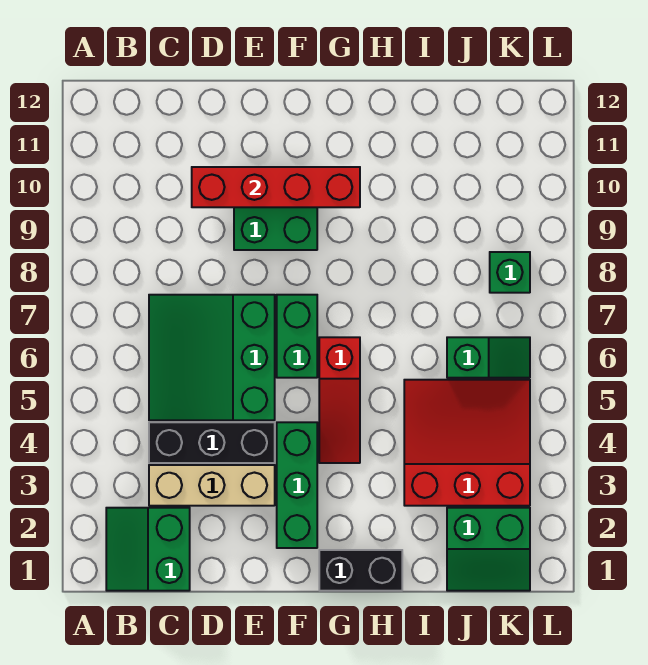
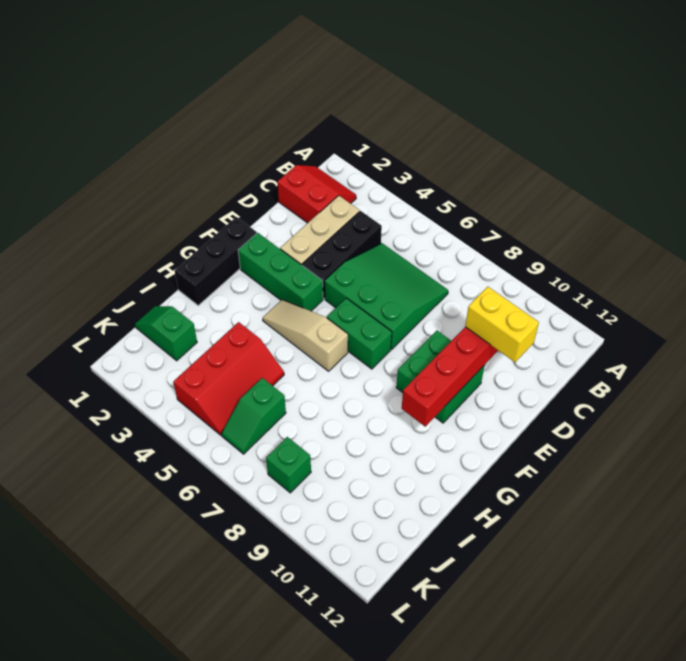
green 2x2 slope [106,508,190,591] -> red 2x2 slope [277,165,356,223]
none -> yellow 1x2 brick [465,287,539,362]
black 1x2 brick [319,550,402,591] -> black 1x3 brick [175,217,257,305]
red 1x3 slope [319,337,360,463] -> tan 1x3 slope [263,300,348,371]
red 3x3 slope [404,380,530,506] -> red 2x3 slope [173,322,284,435]
green 2x2 slope [447,508,530,591] -> green 1x2 slope [135,306,197,361]

